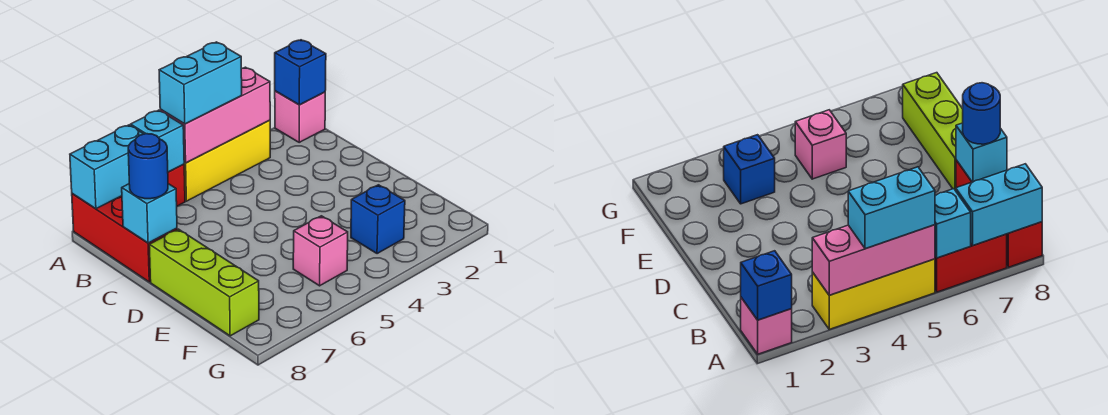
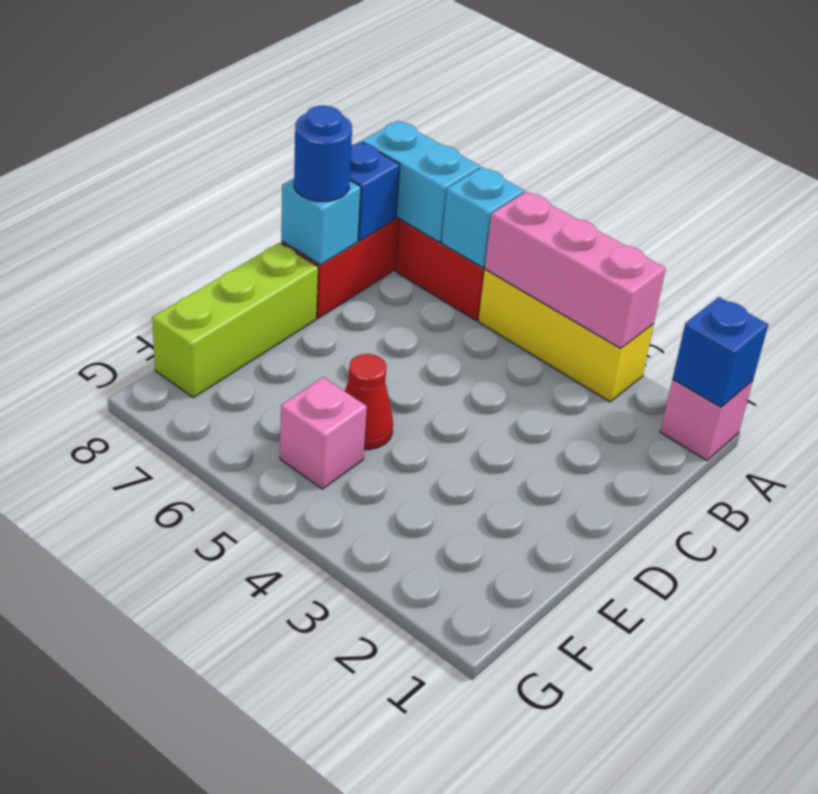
cyan 1x2 brick [159,42,242,124] -> none
none -> red 1x1 cone [345,354,393,450]
blue 1x1 brick [351,185,405,254] -> blue 1x1 brick moved to [350,142,400,241]

